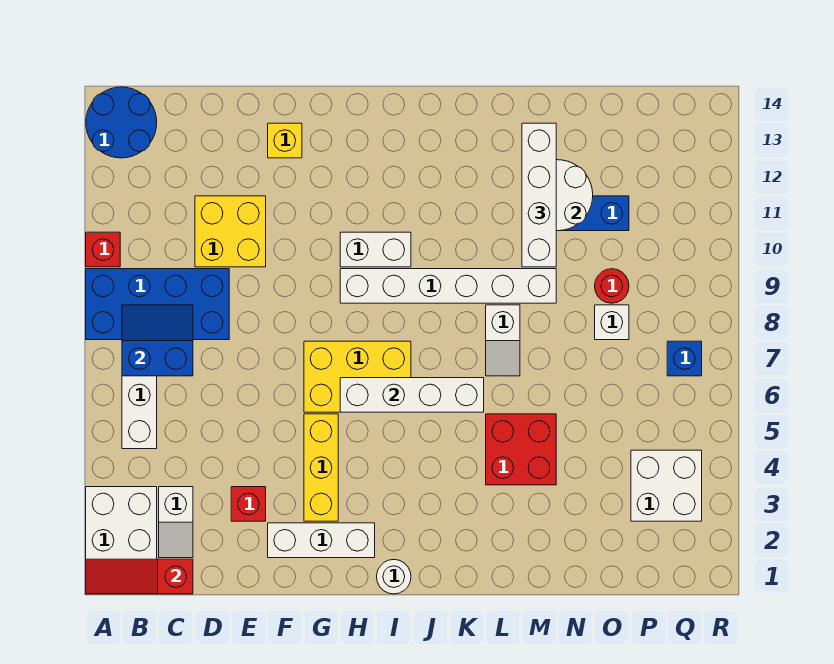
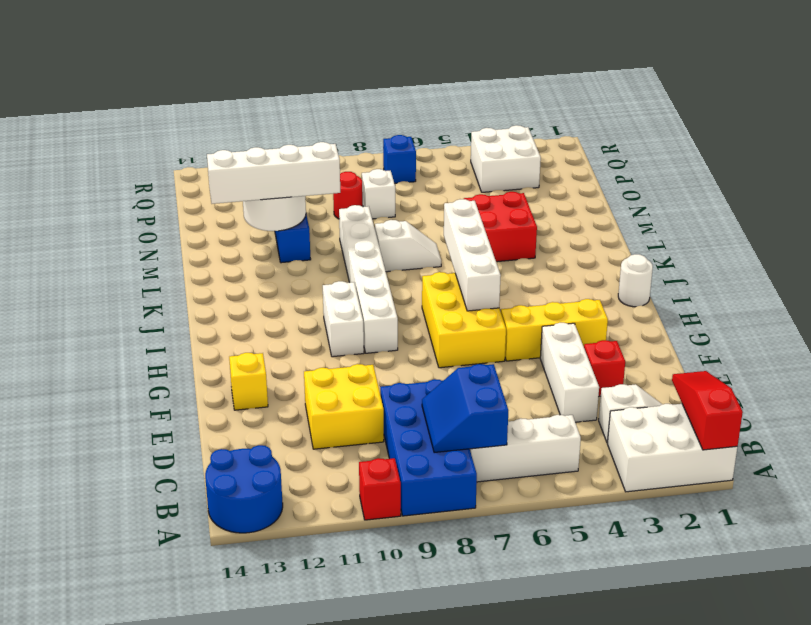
red 1x3 slope [86,559,193,594] -> red 1x3 slope turned to [672,371,743,450]
white 1x3 brick [268,523,375,558] -> white 1x3 brick moved to [540,323,599,422]

